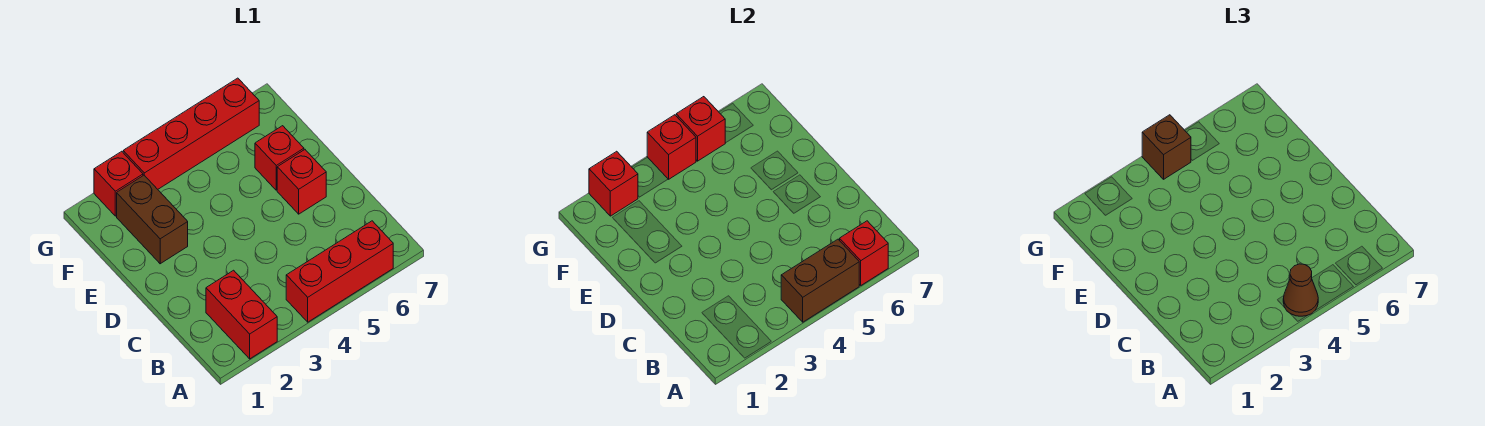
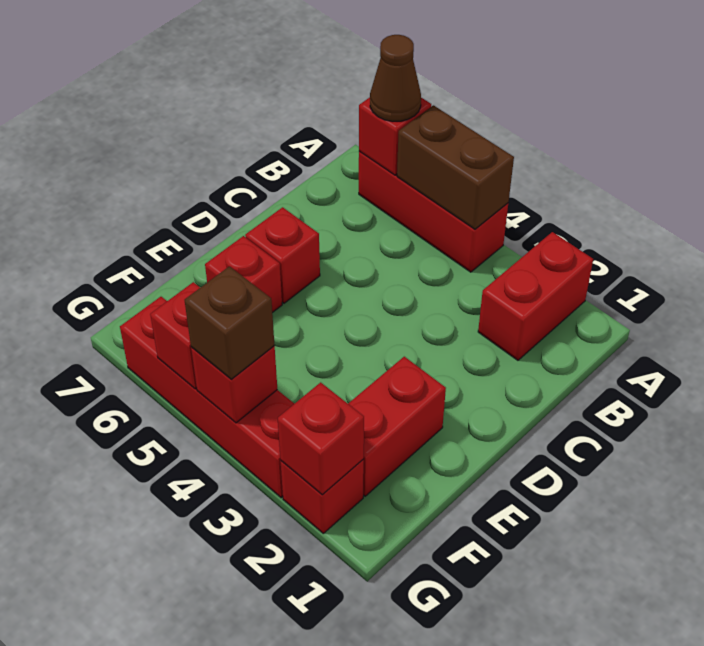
brown 1x1 cone [1283,264,1318,316] -> brown 1x1 cone moved to [370,35,421,122]
brown 1x2 brick [117,175,188,264] -> red 1x2 brick [348,357,446,496]

